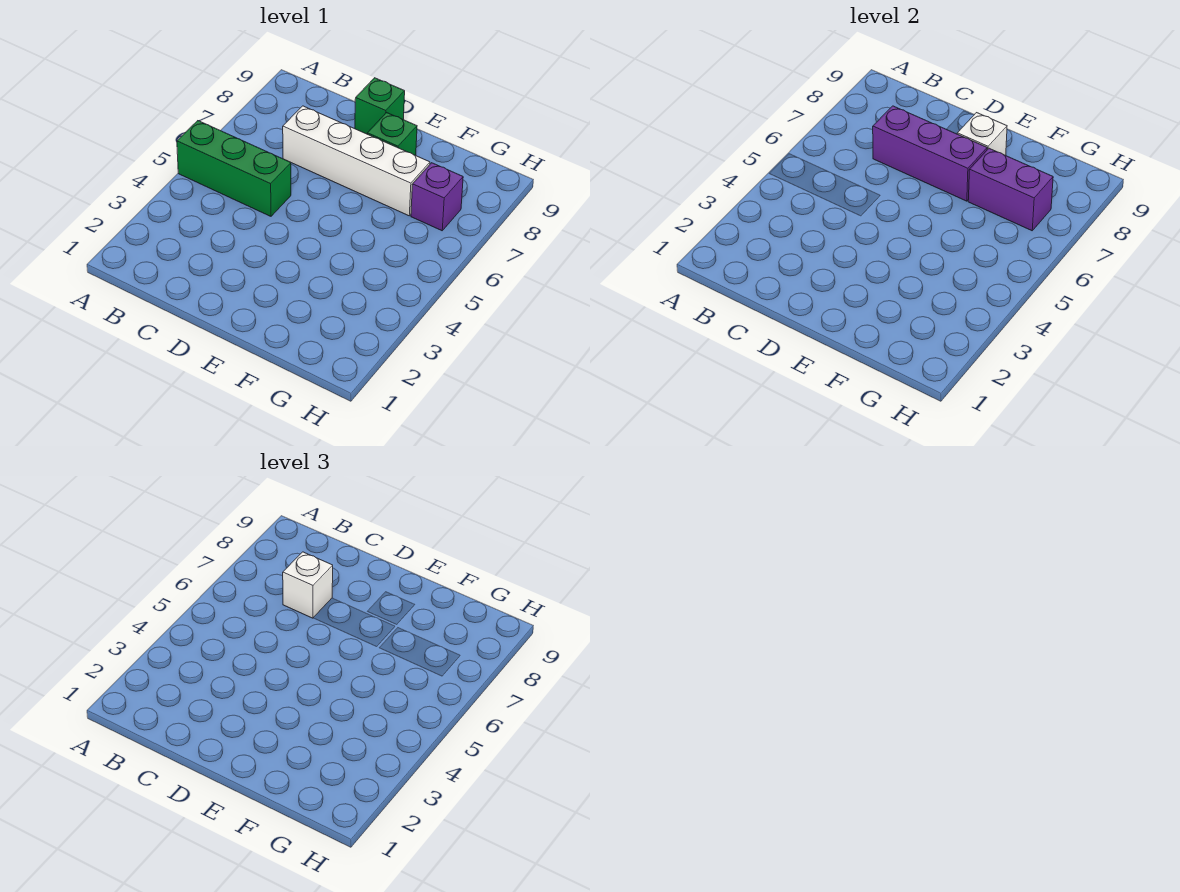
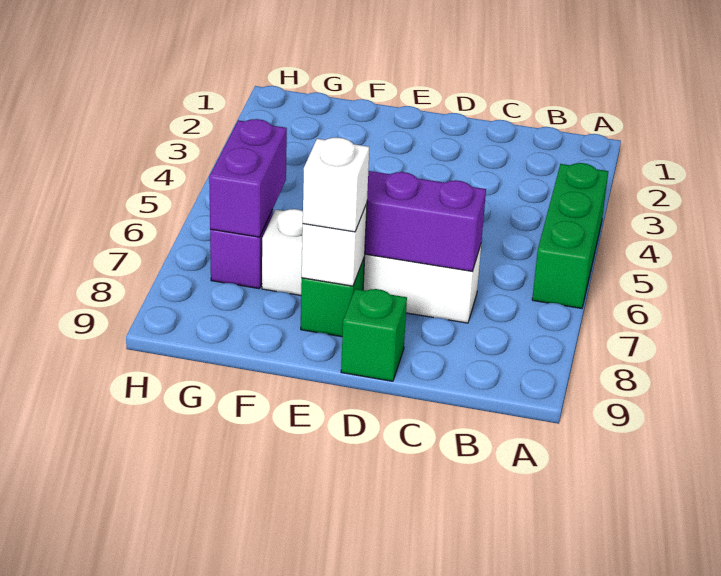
green 1x3 brick [177,121,291,216] -> green 1x3 brick turned to [532,163,608,308]
white 1x1 brick [283,552,333,618] -> white 1x1 brick moved to [303,138,369,232]
purple 1x2 brick [968,148,1053,231] -> purple 1x2 brick turned to [209,119,287,237]

